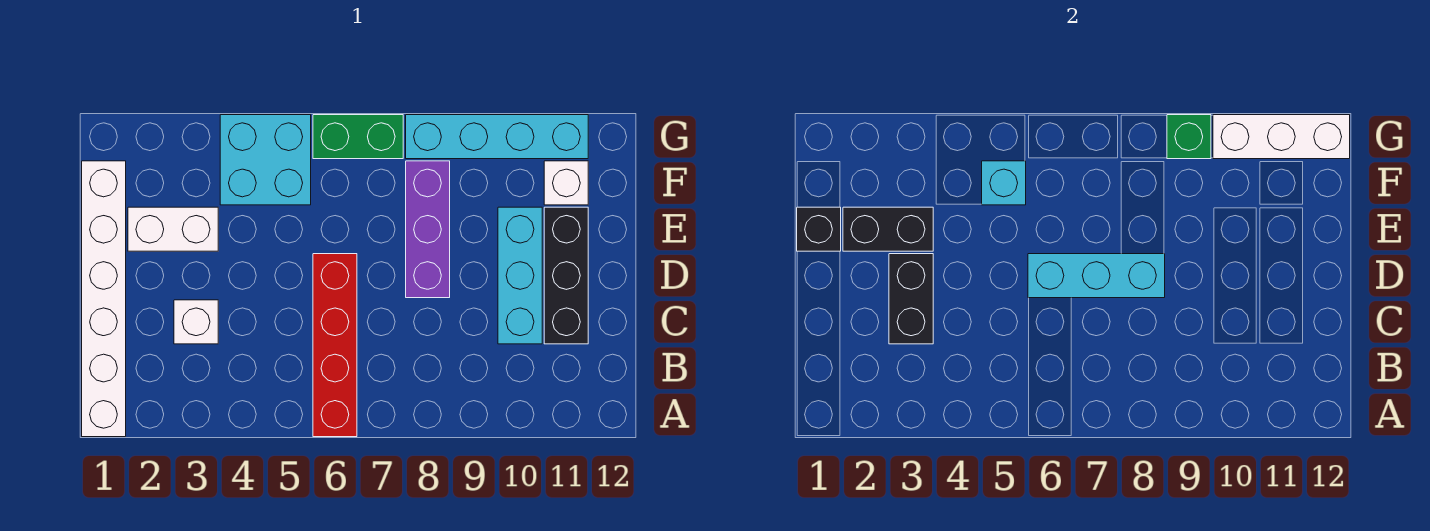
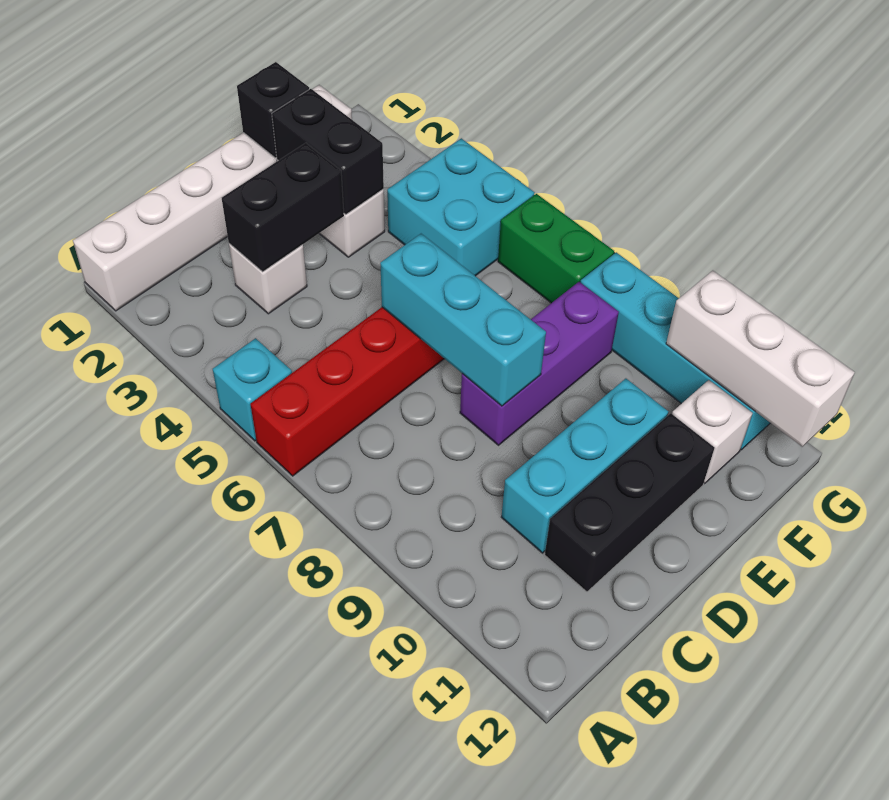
cyan 1x1 brick [982,161,1026,205] -> cyan 1x1 brick moved to [213,338,292,441]
green 1x1 brick [1167,115,1211,159] -> none

